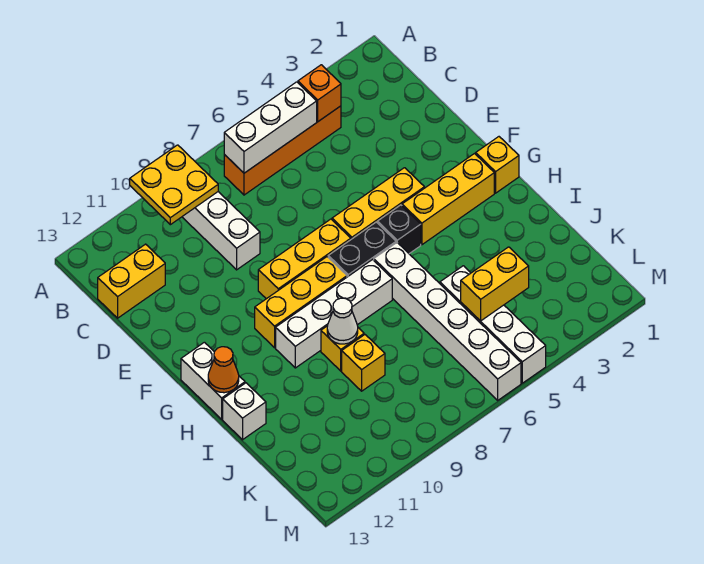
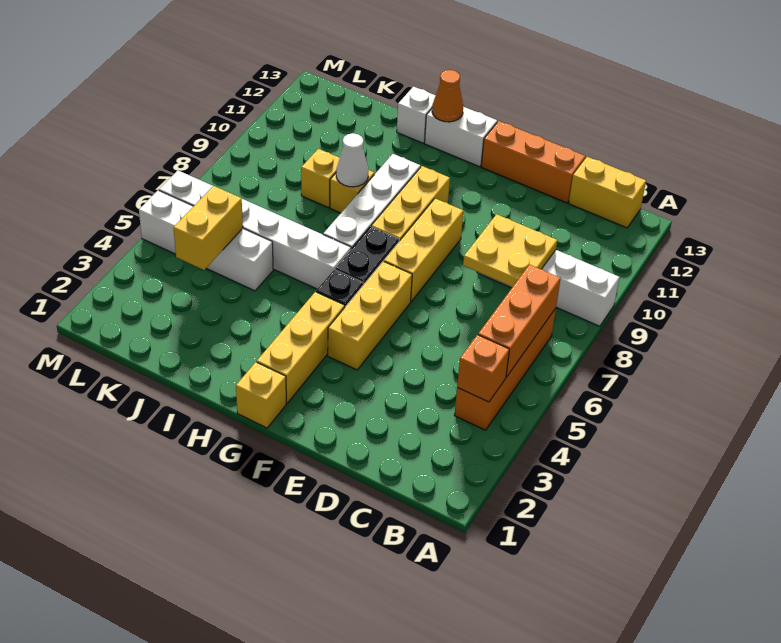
yellow 2x2 plate [130,145,218,225] -> yellow 2x2 plate moved to [463,214,557,287]
white 1x3 brick [224,82,317,173] -> orange 1x3 brick [478,264,561,377]
yellow 1x2 brick [98,244,165,318] -> yellow 1x2 brick turned to [569,157,646,228]
none -> orange 1x3 brick [481,121,585,203]

